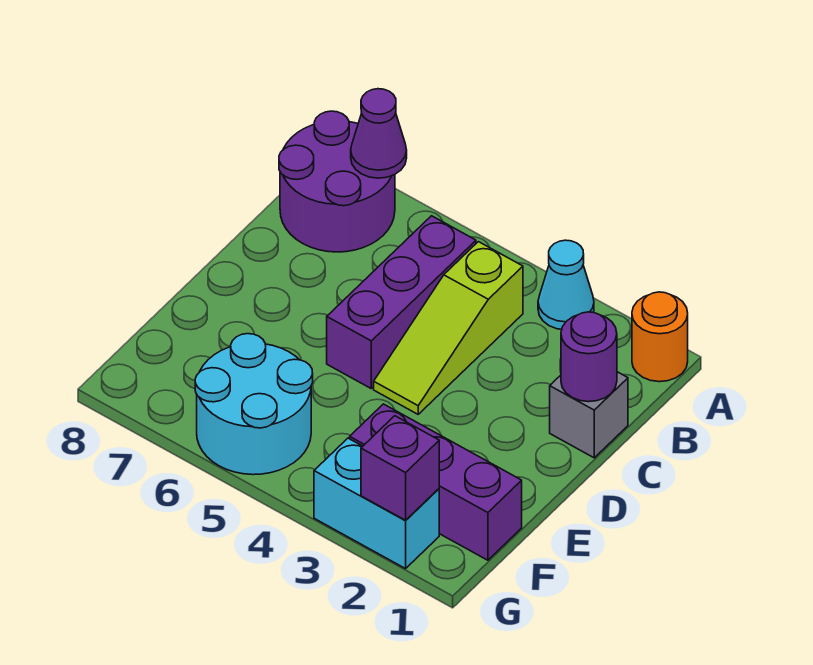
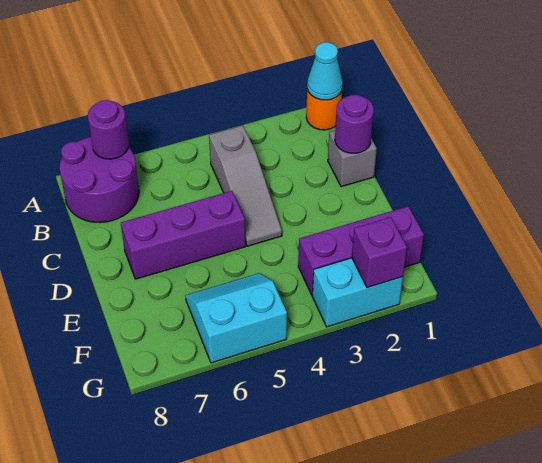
cyan 1x1 cone [538,240,594,329] -> cyan 1x1 cone moved to [307,42,343,100]
purple 1x1 cone [351,89,407,178] -> purple 1x1 round brick [88,100,129,159]
lime 1x3 slope [374,242,523,414] -> grey 1x3 slope [209,125,282,246]
purple 1x3 brick [327,216,476,388] -> purple 1x3 brick turned to [121,191,246,279]
cyan 2x2 round brick [195,334,313,475] -> cyan 2x2 slope [186,273,287,363]

